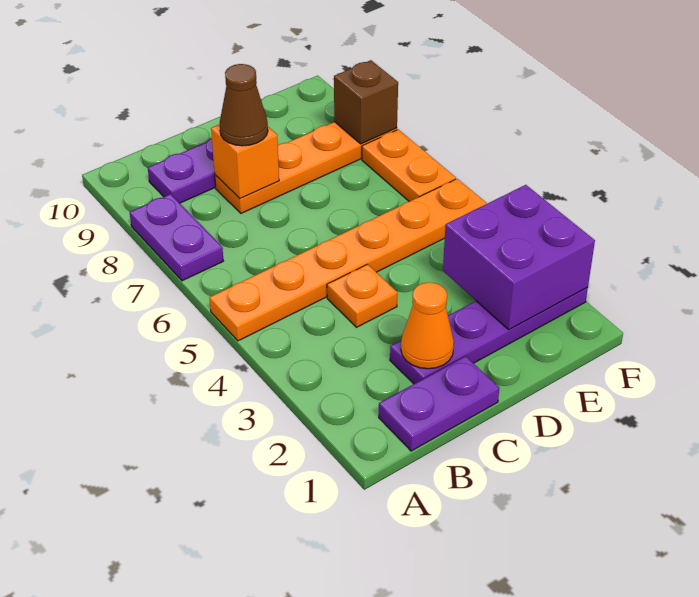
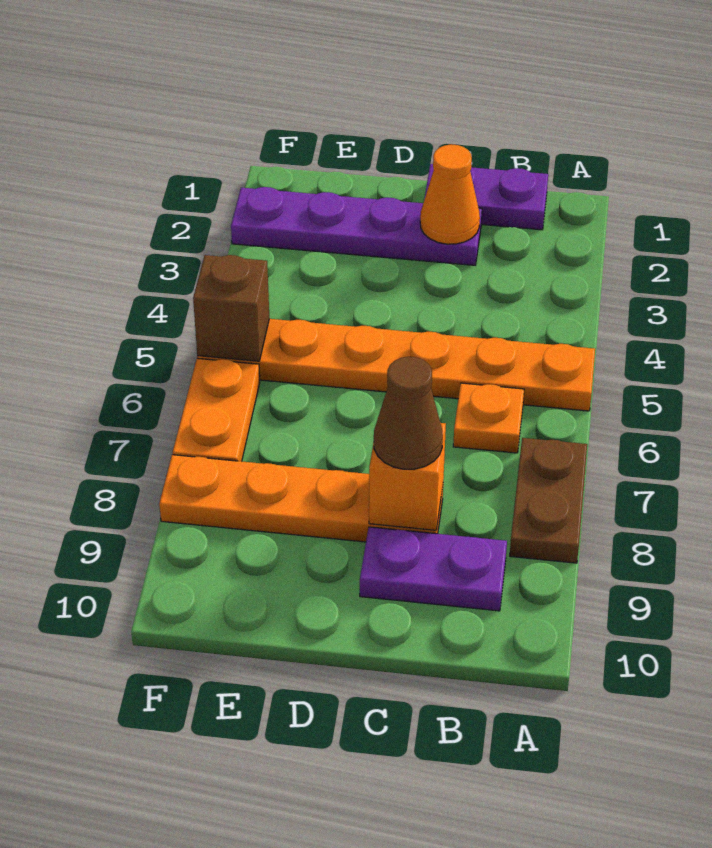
purple 1x2 plate [130,194,223,281] -> brown 1x2 plate [510,438,587,563]
orange 1x1 plate [327,264,397,327] -> orange 1x1 plate moved to [453,383,524,453]
purple 2x2 brick [443,185,595,330] -> none
brown 1x1 brick [334,60,398,144] -> brown 1x1 brick moved to [193,255,269,361]

